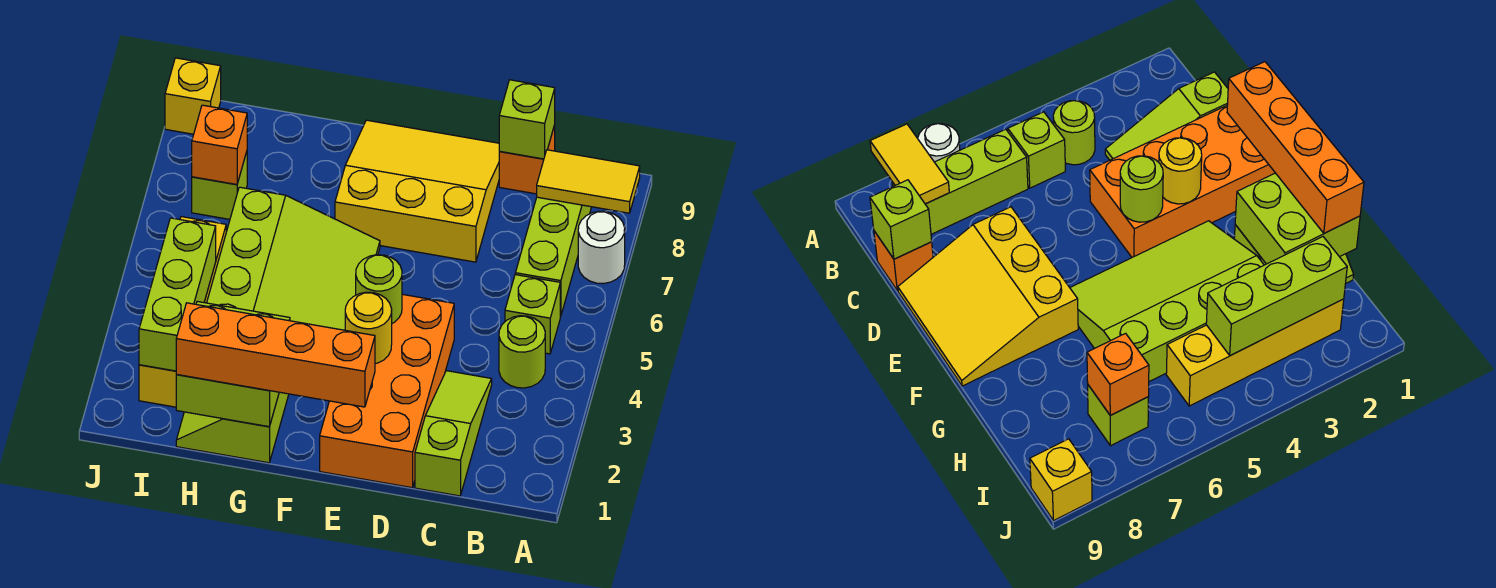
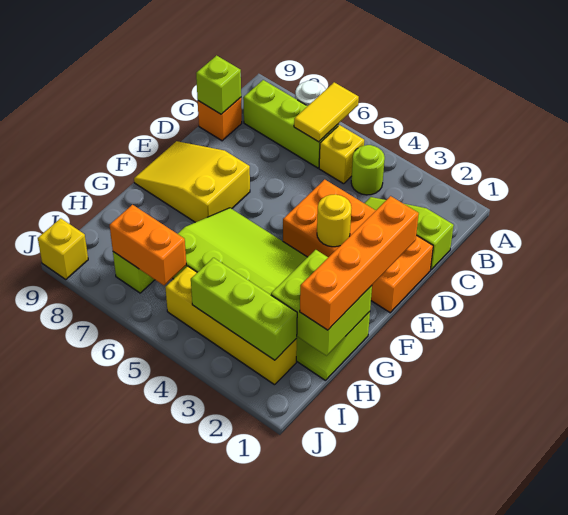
yellow 1x2 tile [537,150,640,213] -> yellow 1x2 tile moved to [294,82,359,142]
lime 1x1 brick [505,275,560,354] -> yellow 1x1 brick [319,125,364,184]
yellow 3x3 slope [335,120,500,262] -> yellow 2x3 slope [134,141,250,222]
lime 1x1 round brick [356,255,402,323] -> none
orange 1x1 brick [192,105,247,184] -> orange 1x2 brick [110,205,186,285]

